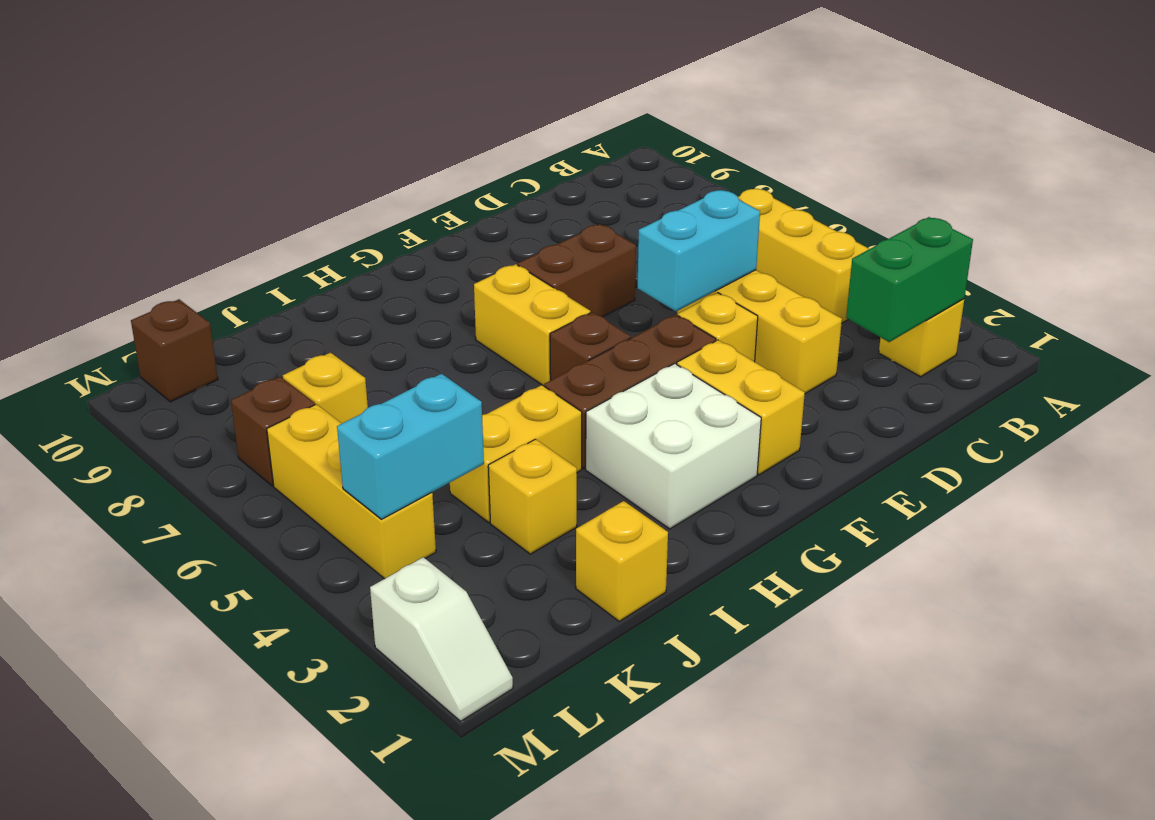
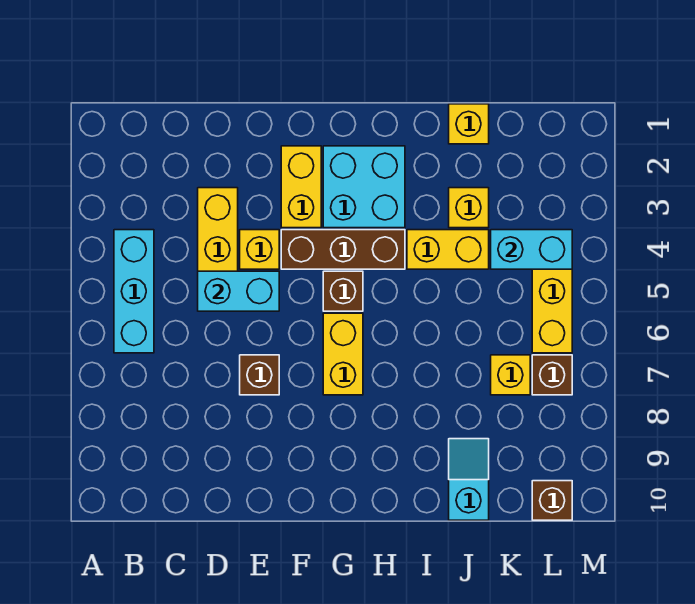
yellow 1x1 brick [879,299,964,377] -> none
green 1x2 brick [846,217,973,342] -> none
yellow 1x3 brick [738,189,869,323] -> cyan 1x3 brick [114,230,154,353]
brown 1x2 brick [518,224,636,317] -> brown 1x1 brick [240,355,279,395]
white 2x2 brick [586,364,761,529] -> cyan 2x2 brick [323,146,405,228]
none -> cyan 1x2 slope [449,439,489,520]
white 1x2 slope [370,557,513,721] -> none

